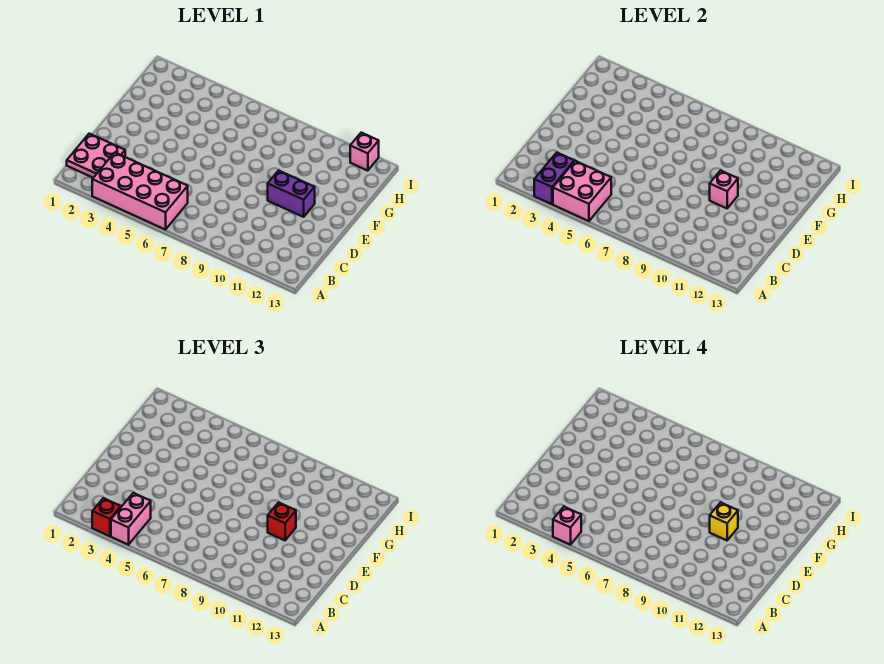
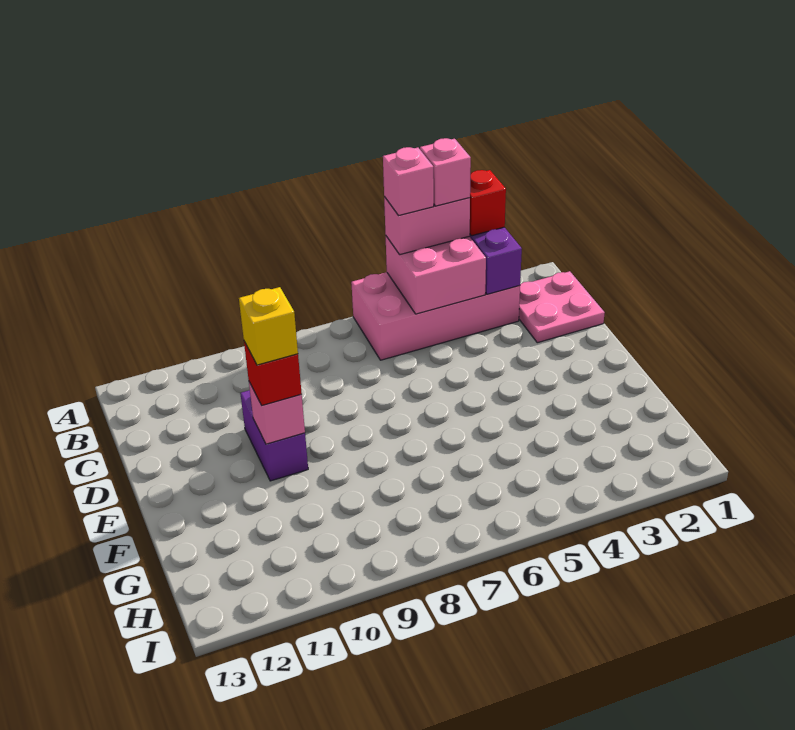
pink 1x2 brick [111,493,151,545] -> pink 1x2 brick turned to [384,197,470,255]
purple 1x2 brick [268,170,315,217] -> purple 1x2 brick turned to [240,390,308,481]
pink 1x1 brick [350,133,379,171] -> pink 1x1 brick moved to [383,147,434,216]

